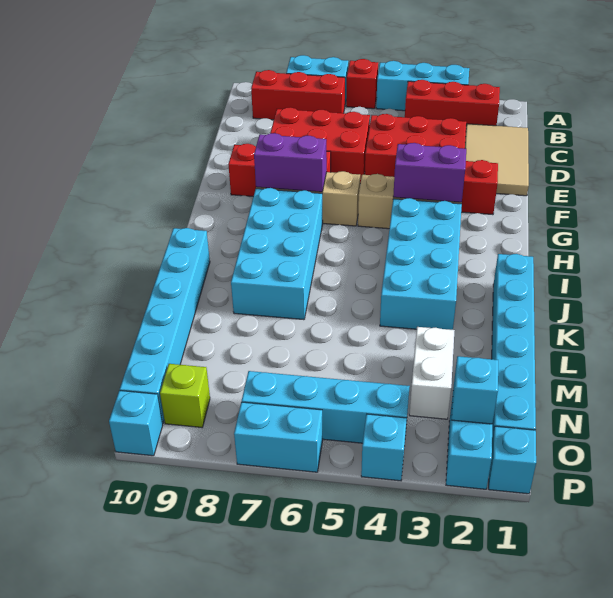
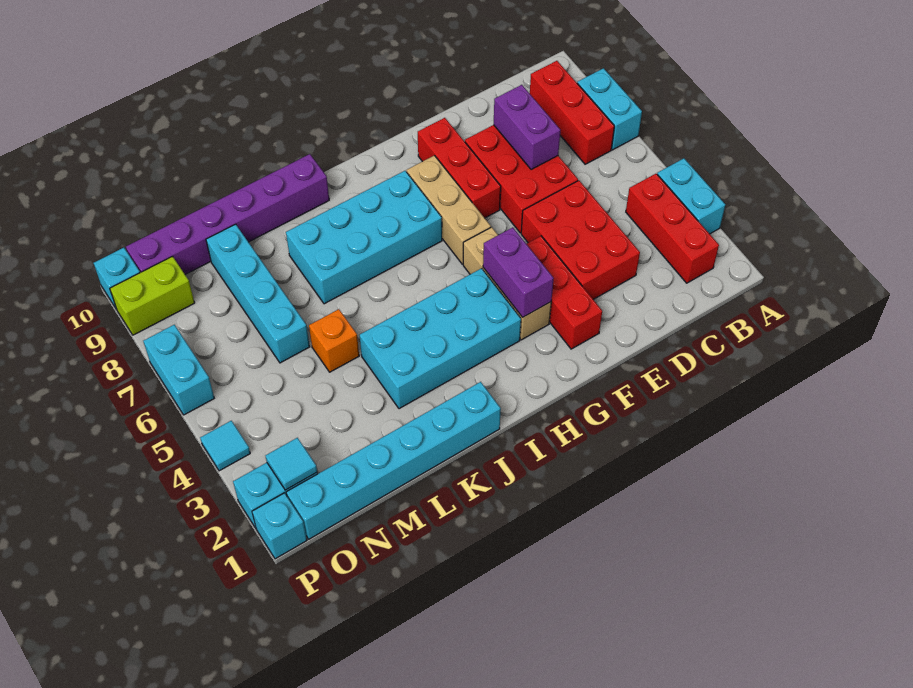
cyan 1x3 brick [376,61,469,111] -> cyan 1x2 brick [657,158,725,234]
red 1x1 brick [346,59,378,109] -> none
tan 2x3 tile [465,124,529,196] -> none
purple 1x2 brick [254,133,327,192] -> purple 1x2 brick moved to [494,85,560,170]
cyan 1x6 brick [120,228,210,424] -> purple 1x6 brick [126,154,329,274]
none -> orange 1x1 brick [309,309,359,372]
white 1x2 brick [409,327,455,419] -> none
cyan 1x1 brick [452,356,498,424] -> cyan 1x1 tile [265,438,317,490]
cyan 1x4 brick [242,371,410,443] -> cyan 1x4 brick moved to [206,224,310,363]
lime 1x1 brick [160,364,210,427] -> lime 1x2 brick [110,256,195,335]
cyan 1x1 brick [361,414,407,481] -> cyan 1x1 tile [200,421,250,471]

